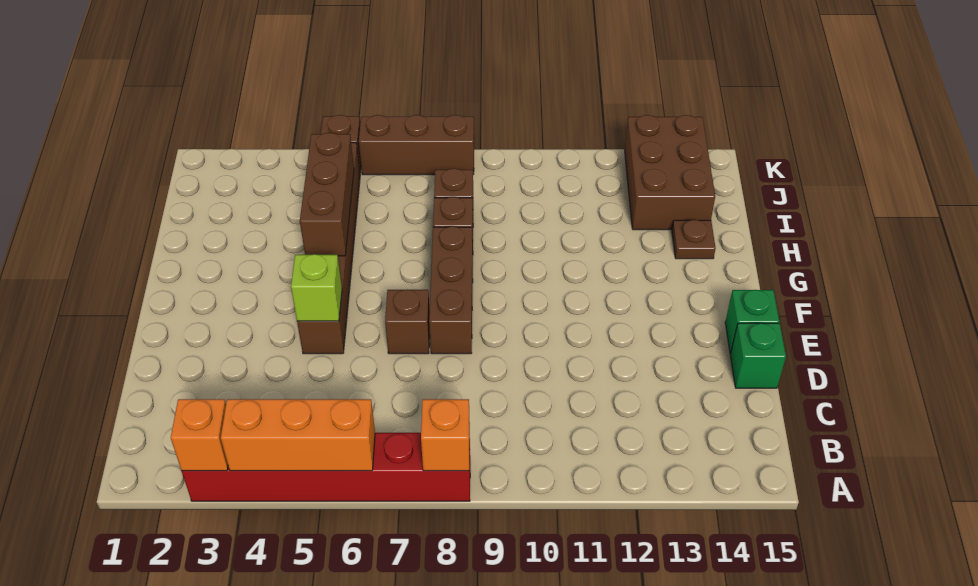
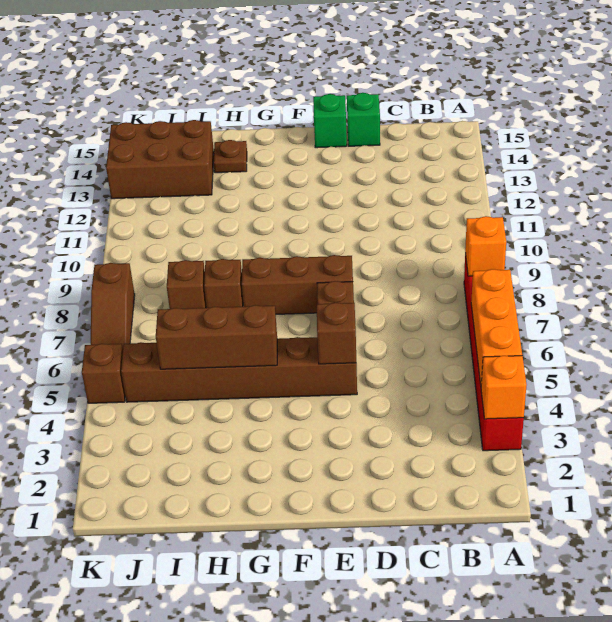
lime 1x1 brick [291,254,342,321] -> brown 1x1 brick [317,302,356,364]
brown 1x3 brick [359,115,474,175] -> brown 1x3 slope [91,263,135,348]

